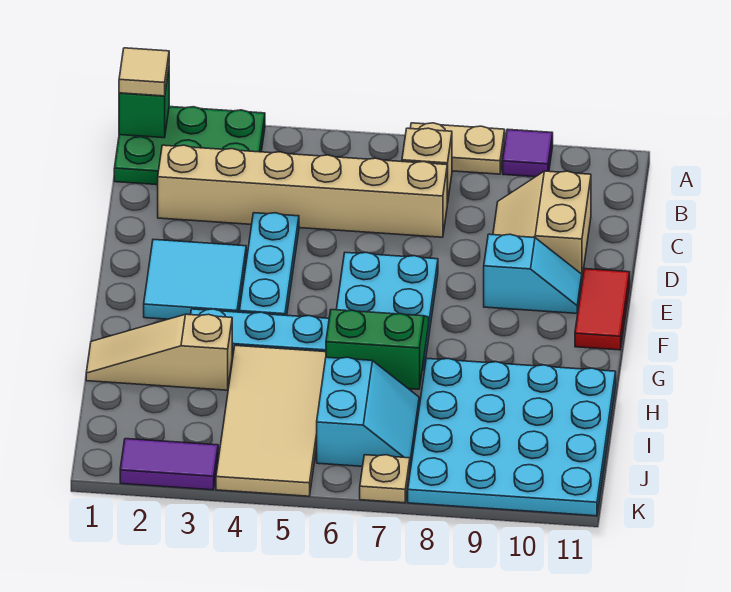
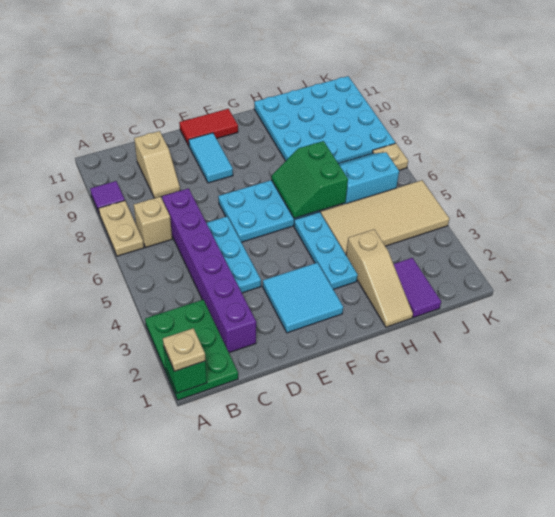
tan 1x1 tile [119,48,169,96] -> tan 1x1 plate [163,328,206,371]
tan 1x6 brick [158,145,447,237] -> purple 1x6 brick [162,188,256,353]
tan 2x2 slope [493,171,591,277] -> tan 1x2 slope [134,131,180,198]
cyan 1x3 plate [239,213,299,315] -> cyan 1x3 plate turned to [207,216,261,293]
cyan 1x2 slope [484,234,582,313] -> cyan 1x2 tile [189,133,233,183]
purple 1x2 tile [120,439,218,490] -> purple 1x2 tile moved to [394,258,441,317]

